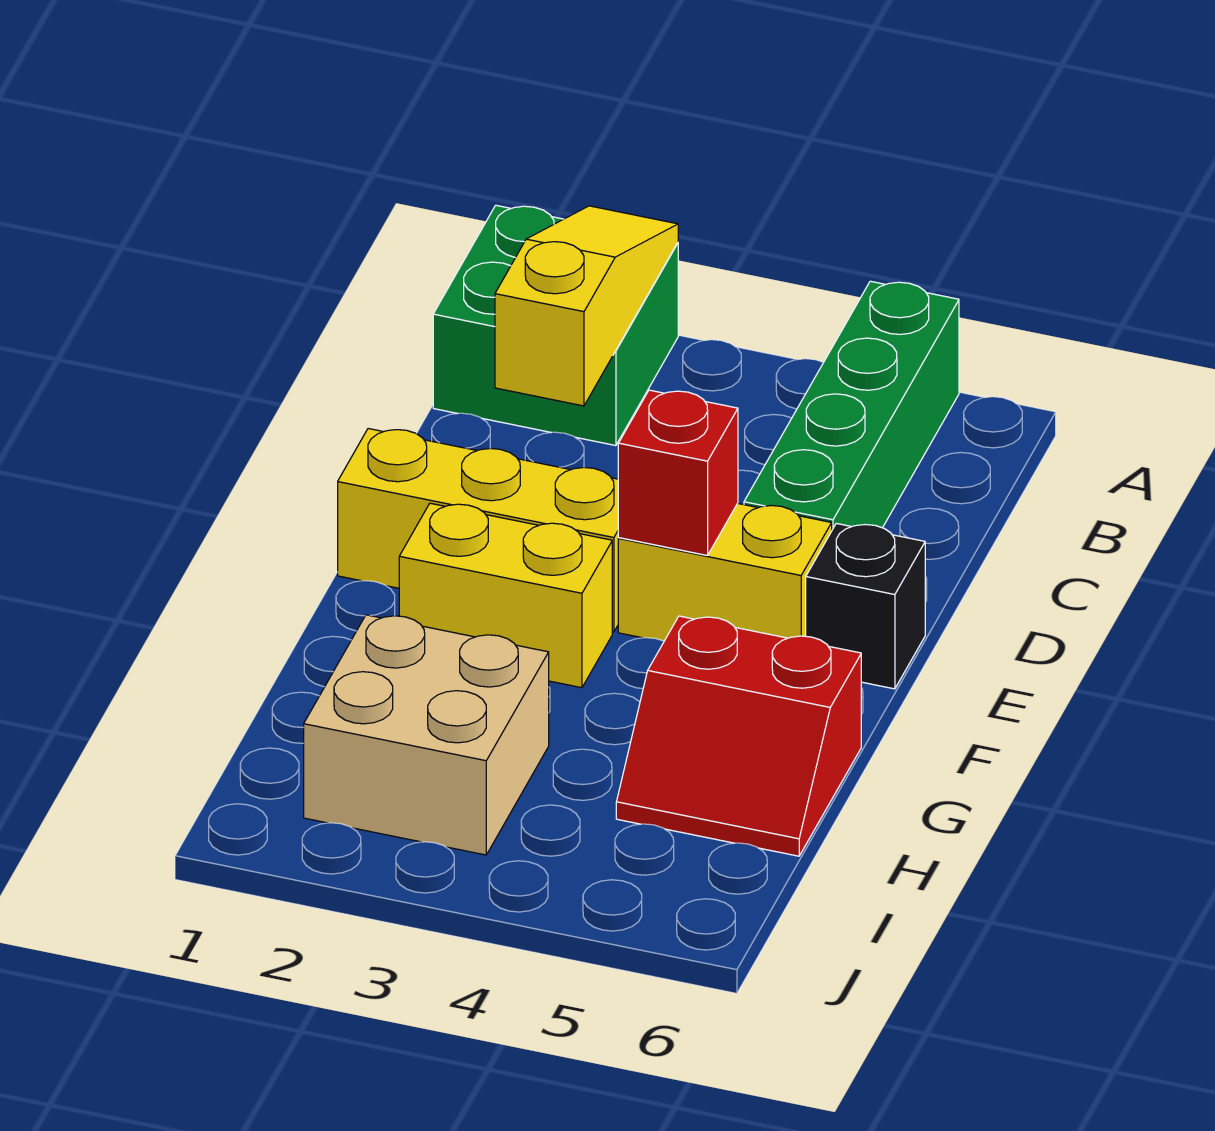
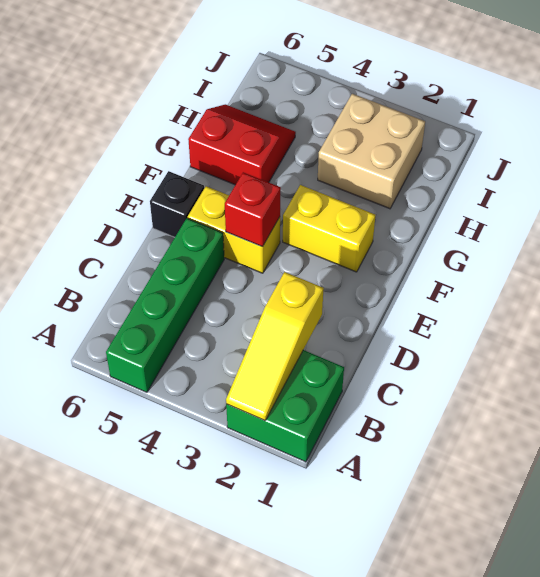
yellow 1x3 brick [338,429,619,632] -> none

